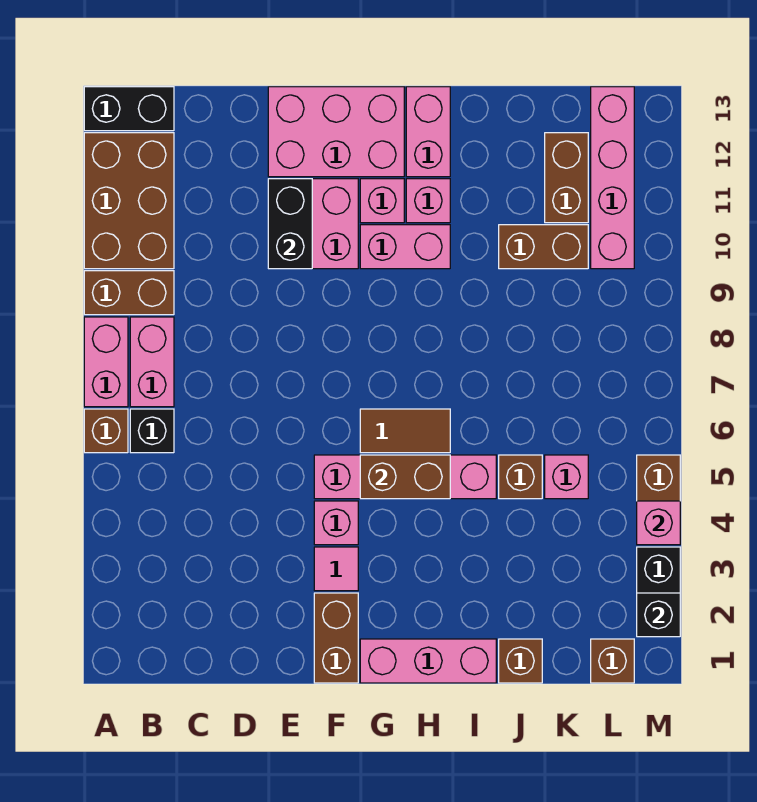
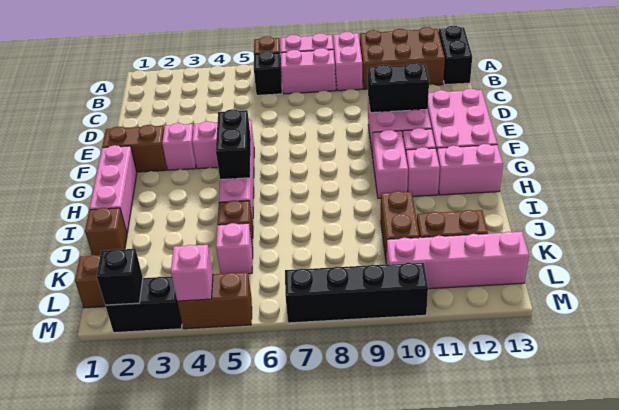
brown 1x2 brick [84,271,174,315] -> pink 1x2 brick [333,32,363,91]
pink 1x1 tile [314,547,358,591] -> pink 1x1 brick [162,123,196,170]
brown 1x2 brick [360,455,450,499] -> black 1x2 brick [216,109,251,180]
brown 1x2 tile [360,409,450,453] -> none
none -> black 1x4 brick [285,262,428,323]

